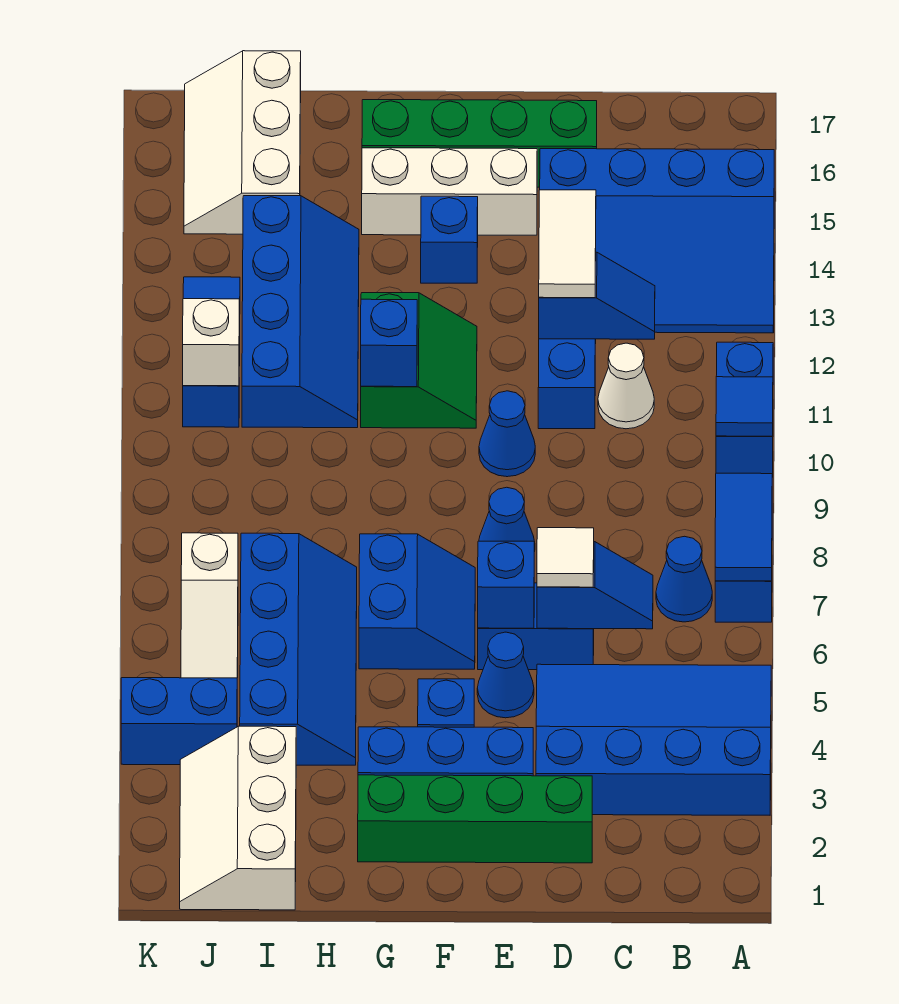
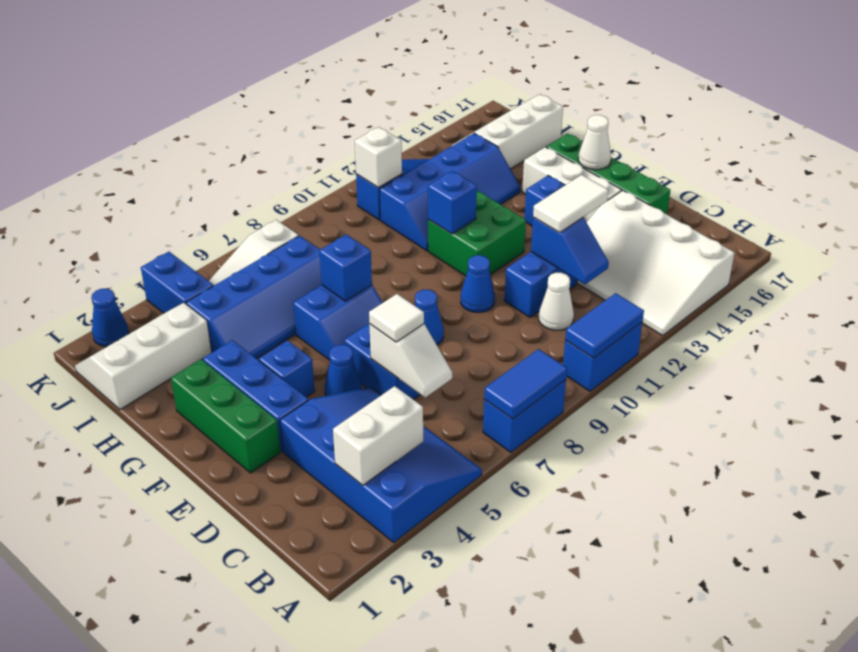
blue 1x1 tile [716,377,773,436] -> blue 1x2 tile [565,293,644,358]
blue 3x4 slope [540,149,774,333] -> white 3x4 slope [577,190,735,336]
none -> white 1x2 brick [333,386,423,485]
blue 1x1 cone [656,536,712,622] -> blue 1x1 cone moved to [91,289,129,347]
blue 1x2 slope [537,542,653,629] -> white 1x2 slope [369,324,452,398]
green 1x4 brick [358,775,592,863] -> green 1x3 brick [171,359,280,473]
blue 1x1 brick [478,541,534,628] -> blue 1x1 brick moved to [319,234,372,301]
green 2x2 slope [361,293,477,428] -> green 2x2 brick [428,191,526,276]
none -> white 1x1 cone [578,115,611,170]

